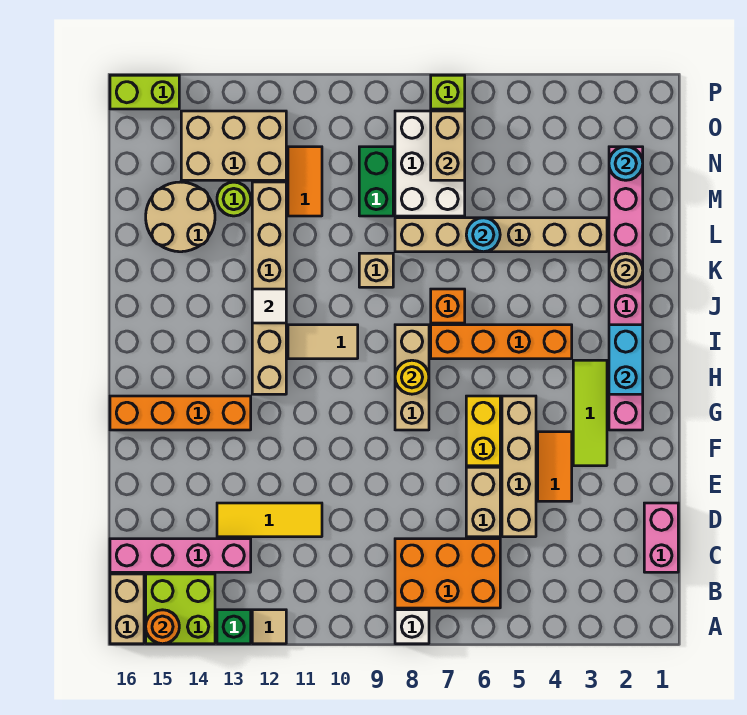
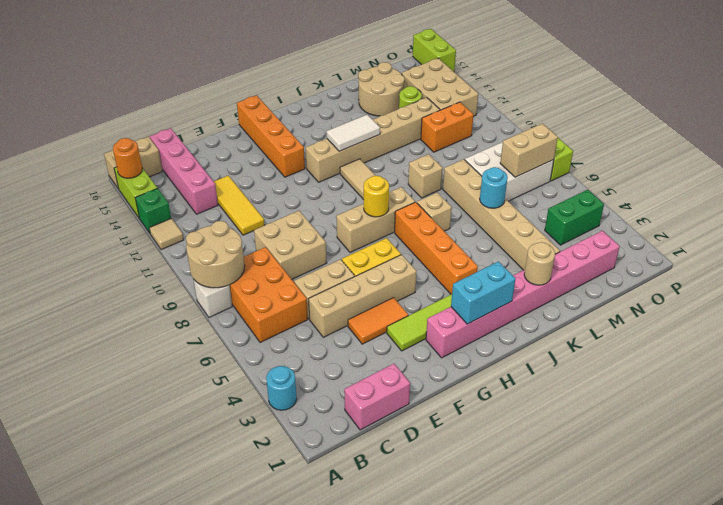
none -> tan 2x2 round brick [186,221,245,288]
lime 2x2 brick [146,574,215,644] -> lime 1x2 brick [114,167,157,218]
none -> tan 2x2 brick [254,211,327,279]
orange 1x1 brick [431,289,465,323] -> tan 1x1 brick [417,192,452,231]
white 1x1 tile [252,289,286,323] -> white 1x2 tile [327,115,380,151]
green 1x2 brick [359,147,393,216] -> green 1x2 brick moved to [545,190,604,245]
orange 1x2 tile [288,147,322,216] -> orange 1x2 brick [421,102,474,152]
cyan 1x1 round brick [609,147,643,180] -> cyan 1x1 round brick moved to [266,366,297,410]

